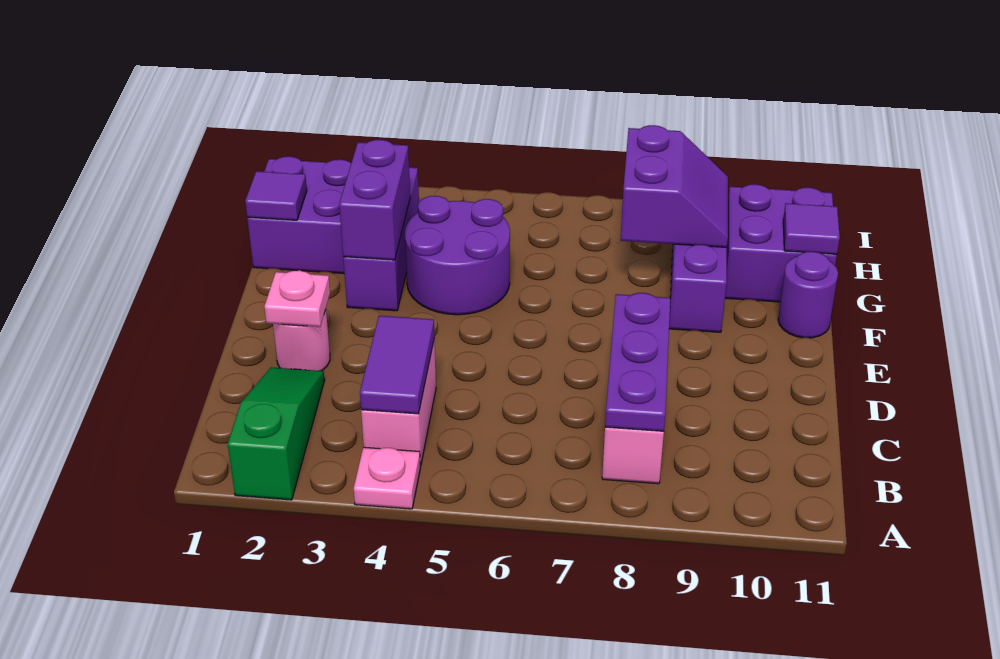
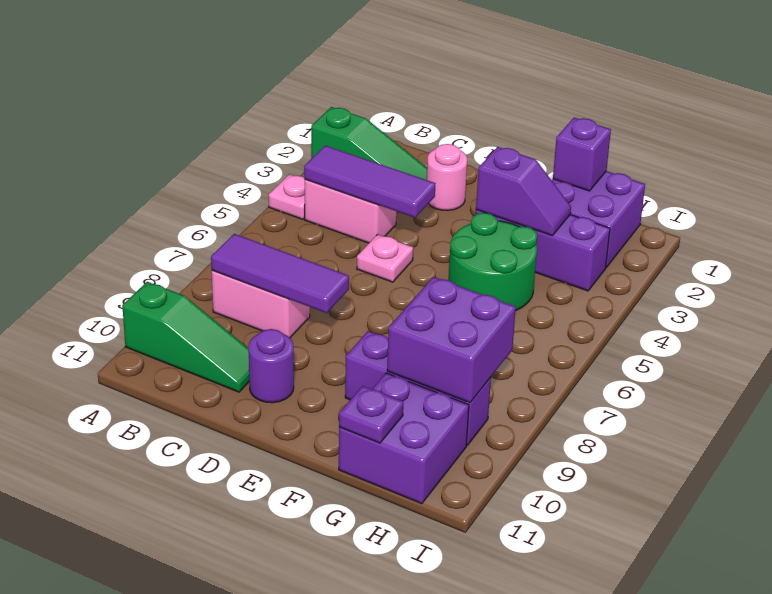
none -> green 1x3 slope [122,282,249,392]
purple 1x2 tile [360,316,434,414] -> purple 1x3 tile [304,146,435,218]
purple 1x3 plate [605,293,670,431] -> purple 1x3 tile [211,234,349,313]
pink 1x1 plate [264,270,330,327] -> pink 1x1 plate moved to [357,234,413,282]
purple 1x2 brick [339,140,410,260] -> purple 1x2 slope [476,147,571,236]
purple 2x2 round brick [405,196,510,315] -> green 2x2 round brick [449,213,537,310]
purple 1x1 round brick [778,252,838,338] -> purple 1x1 round brick moved to [249,329,294,403]
purple 1x1 tile [245,171,307,220] -> purple 1x1 brick [553,118,611,191]
purple 2x2 slope [620,125,728,247] -> purple 2x2 brick [387,277,516,403]
purple 1x1 tile [783,203,840,254] -> purple 1x1 plate [339,386,403,443]

